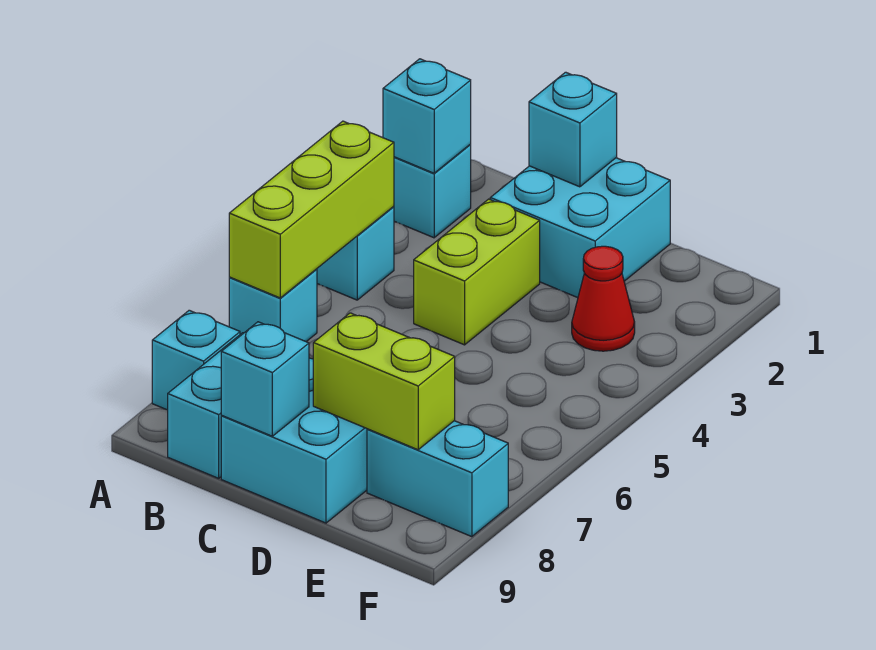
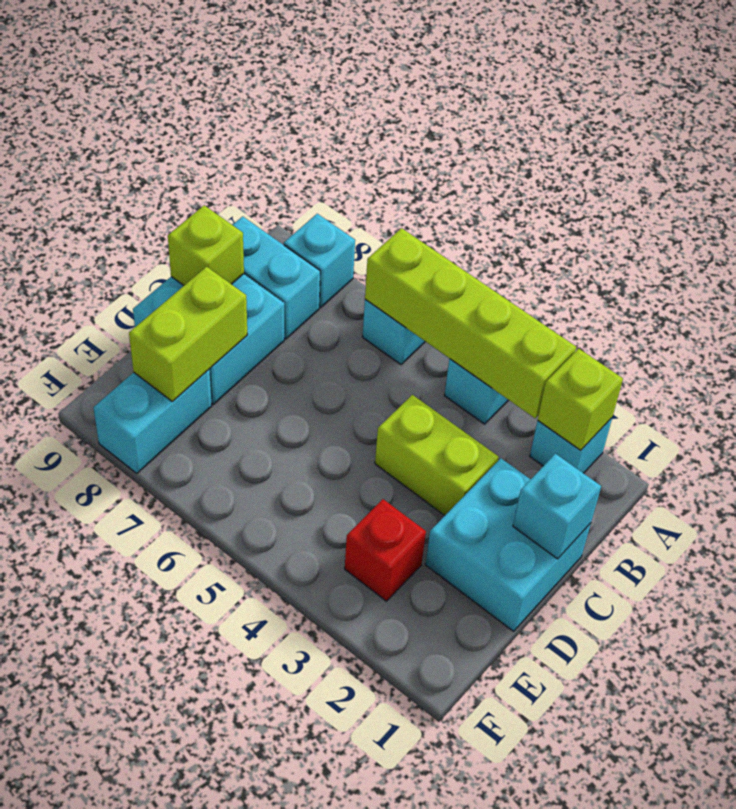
cyan 1x1 brick [383,59,471,173] -> lime 1x1 brick [538,349,623,450]
lime 1x3 brick [229,121,394,298] -> lime 1x4 brick [365,228,576,418]
cyan 1x1 brick [221,322,309,436] -> lime 1x1 brick [168,205,244,285]
red 1x1 cone [572,246,635,351] -> red 1x1 brick [345,499,426,601]

